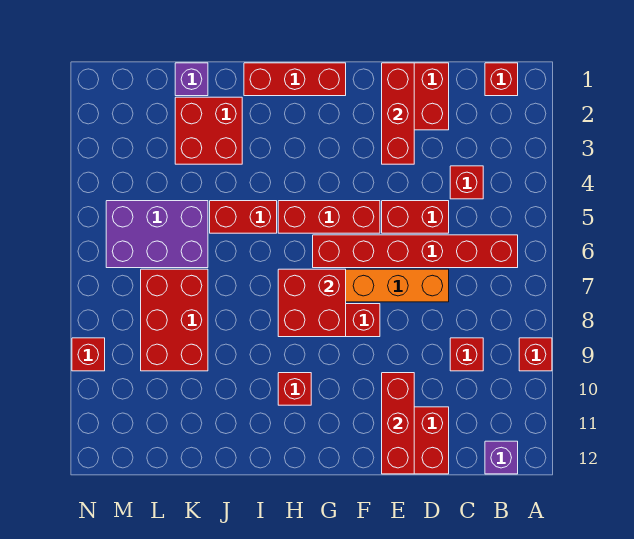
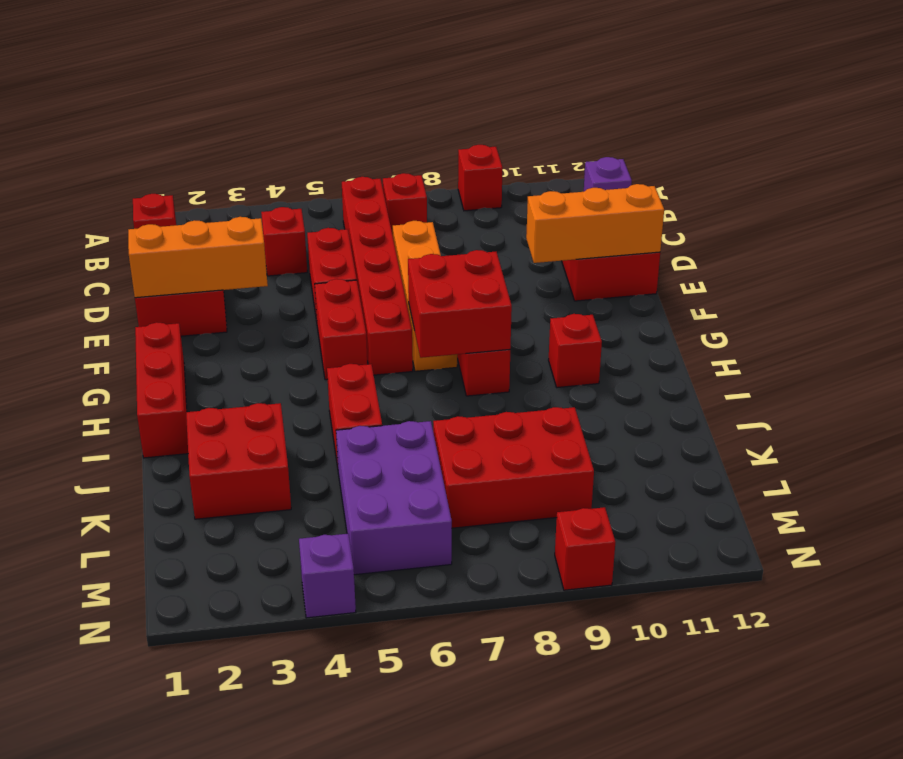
red 1x1 brick [450,338,483,371] -> red 1x1 brick moved to [383,173,427,235]
red 1x3 brick [382,63,414,164] -> orange 1x3 brick [128,217,268,298]
red 1x3 brick [382,373,414,474] -> orange 1x3 brick [526,184,664,263]
red 1x3 brick [278,201,380,233] -> red 1x2 brick [315,279,367,380]
purple 1x1 brick [175,63,208,96] -> purple 1x1 brick moved to [299,534,356,618]

